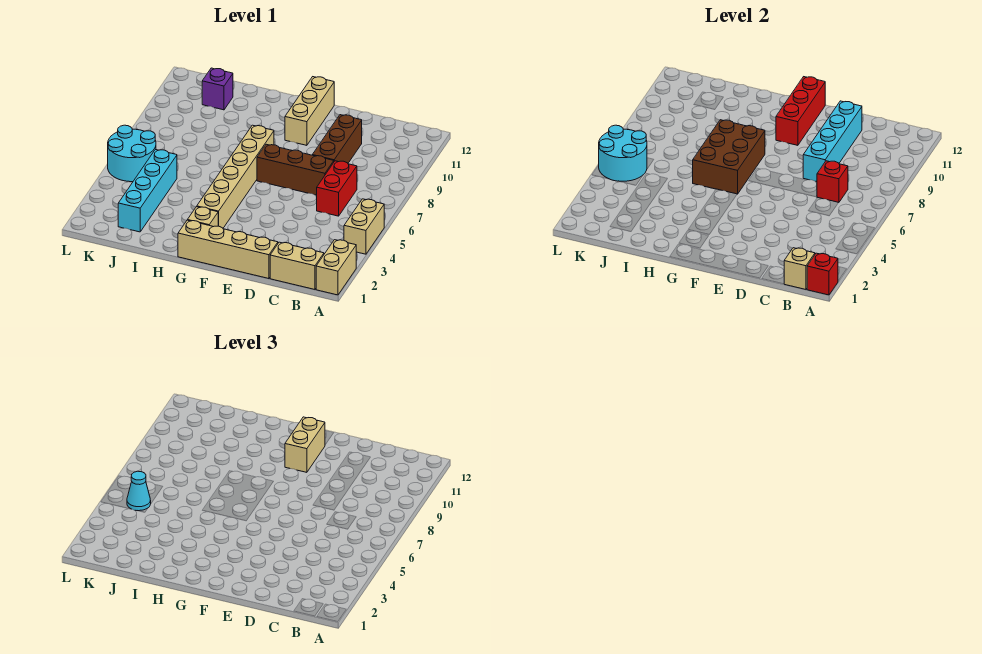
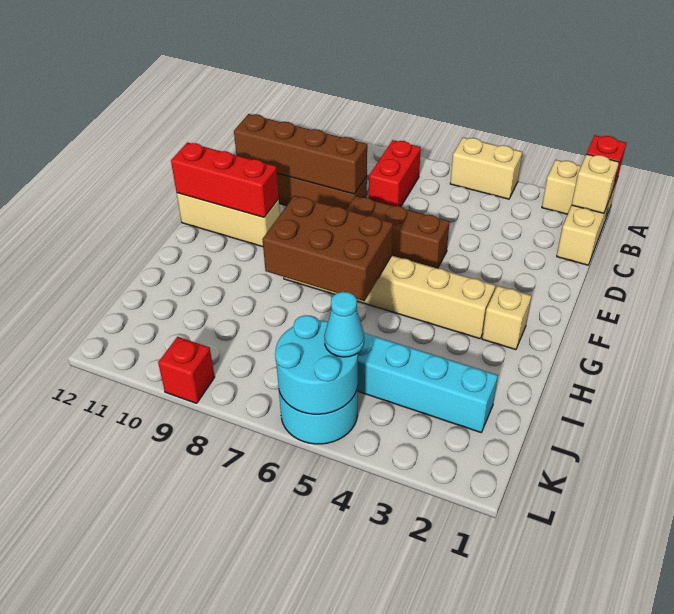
red 1x2 brick [317,161,357,216] -> red 1x2 brick turned to [369,140,421,207]
red 1x1 brick [817,161,848,203] -> red 1x1 brick moved to [158,337,215,403]
tan 1x4 brick [178,220,278,279] -> none
brown 1x3 brick [257,144,334,195] -> brown 1x3 brick turned to [346,196,450,268]
cyan 1x4 brick [803,101,862,182] -> brown 1x4 brick [234,114,367,194]
tan 1x2 brick [285,417,325,472] -> none
purple 1x1 brick [202,68,233,110] -> none

